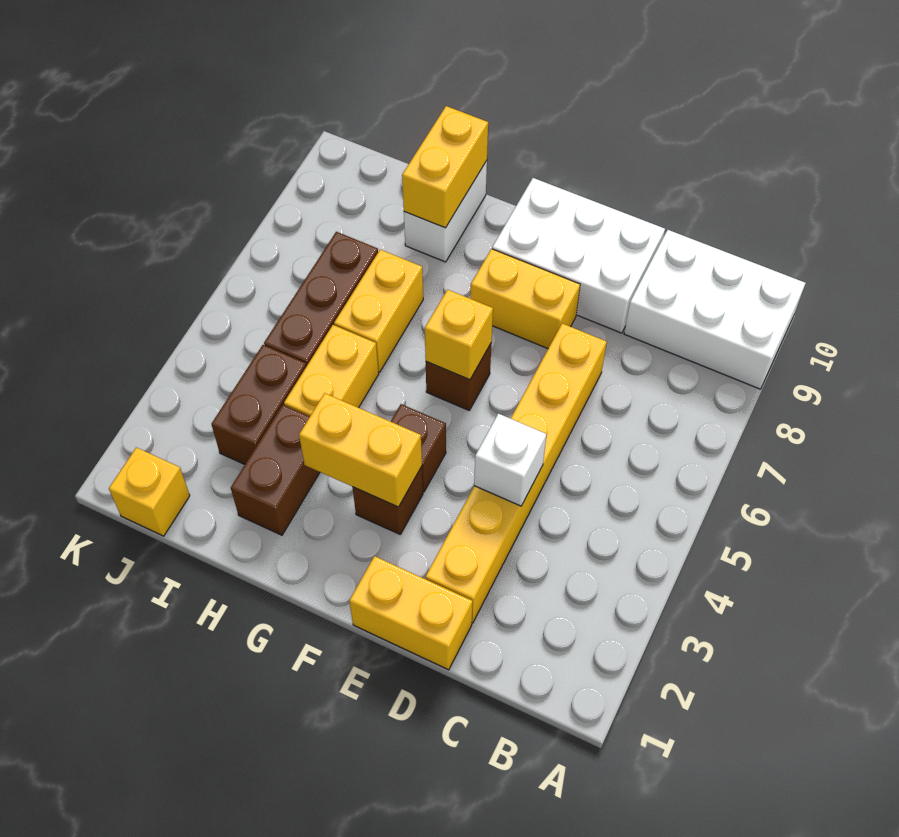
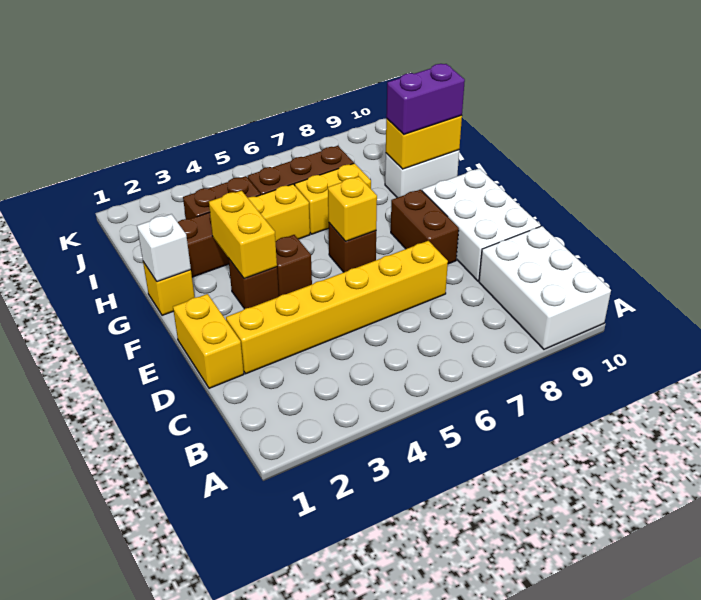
white 1x1 brick [474,414,546,506] -> white 1x1 brick moved to [137,214,191,282]
yellow 1x2 brick [470,249,580,349] -> brown 1x2 brick [391,190,459,264]
none -> purple 1x2 brick [386,64,465,135]
yellow 1x1 brick [109,447,190,536] -> yellow 1x1 brick moved to [143,262,195,315]

